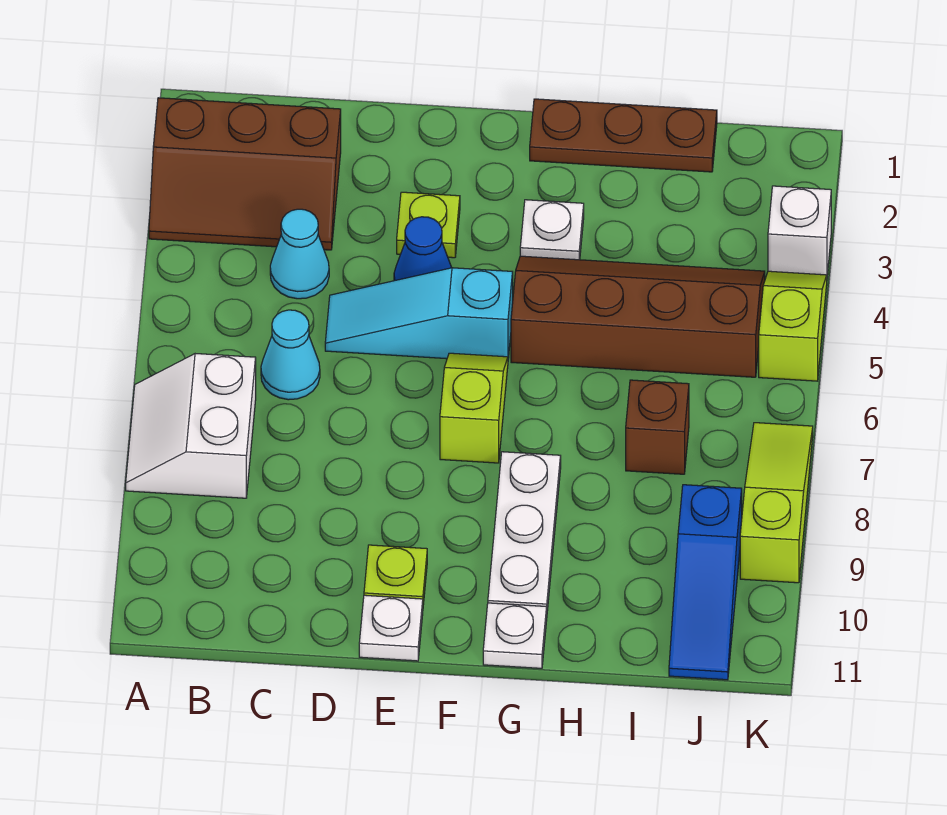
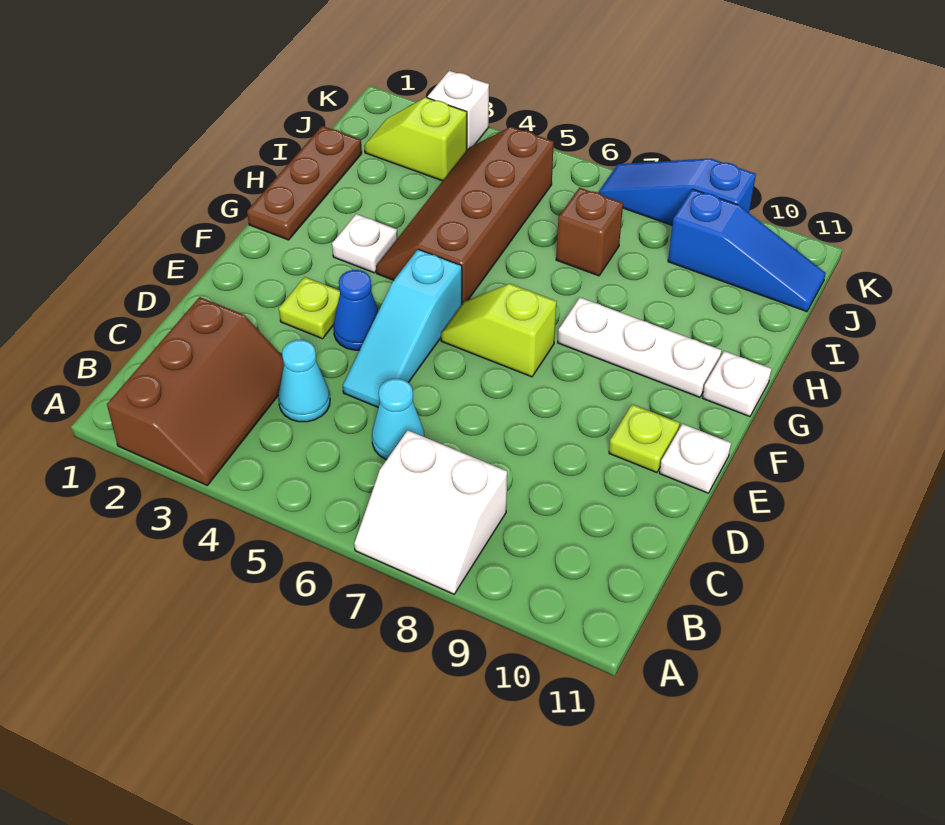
lime 1x2 slope [759,271,827,381] -> lime 1x2 slope moved to [364,97,467,181]
lime 1x3 slope [740,423,813,583] -> blue 1x3 slope [599,159,756,225]

